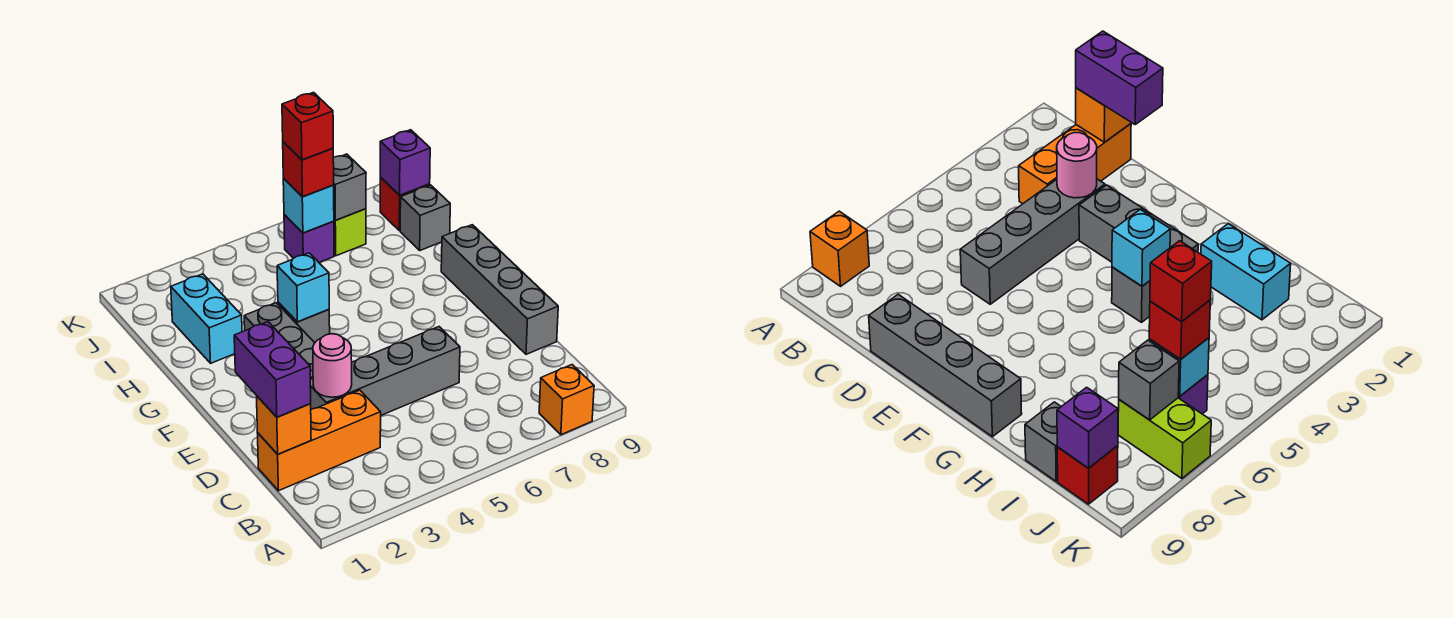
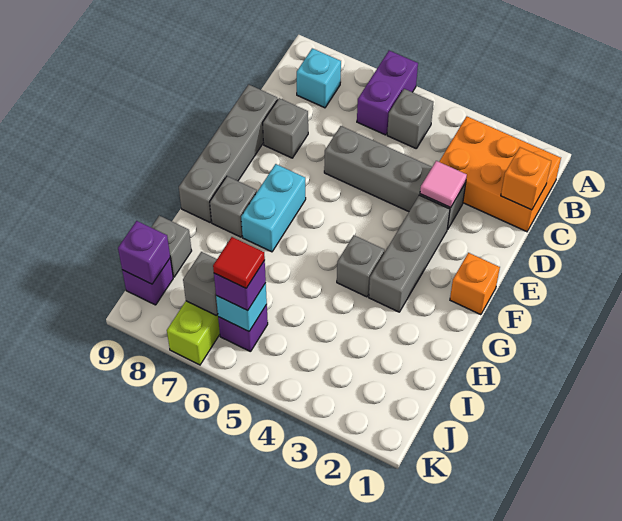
orange 1x1 brick [539,365,594,435] -> orange 1x1 brick moved to [450,253,500,315]
none -> grey 1x1 brick [387,89,434,148]
orange 1x3 brick [258,390,381,491] -> orange 2x3 brick [439,117,561,232]
purple 1x2 brick [234,322,311,417] -> purple 1x2 brick moved to [357,51,418,135]
pink 1x1 round brick [313,334,352,397] -> pink 1x1 tile [420,161,467,208]
none -> grey 1x1 brick [263,98,308,158]
cyan 1x1 brick [277,253,329,322] -> cyan 1x1 brick moved to [297,48,341,108]
none -> grey 1x1 brick [210,176,257,237]
cyan 1x2 brick [171,274,242,363] -> cyan 1x2 brick moved to [241,164,306,252]
red 1x1 brick [283,142,334,197] -> purple 1x1 brick [214,260,266,310]
red 1x1 brick [282,92,333,160] -> red 1x1 tile [213,237,265,288]
red 1x1 brick [380,177,430,231] -> purple 1x1 brick [122,258,173,305]

